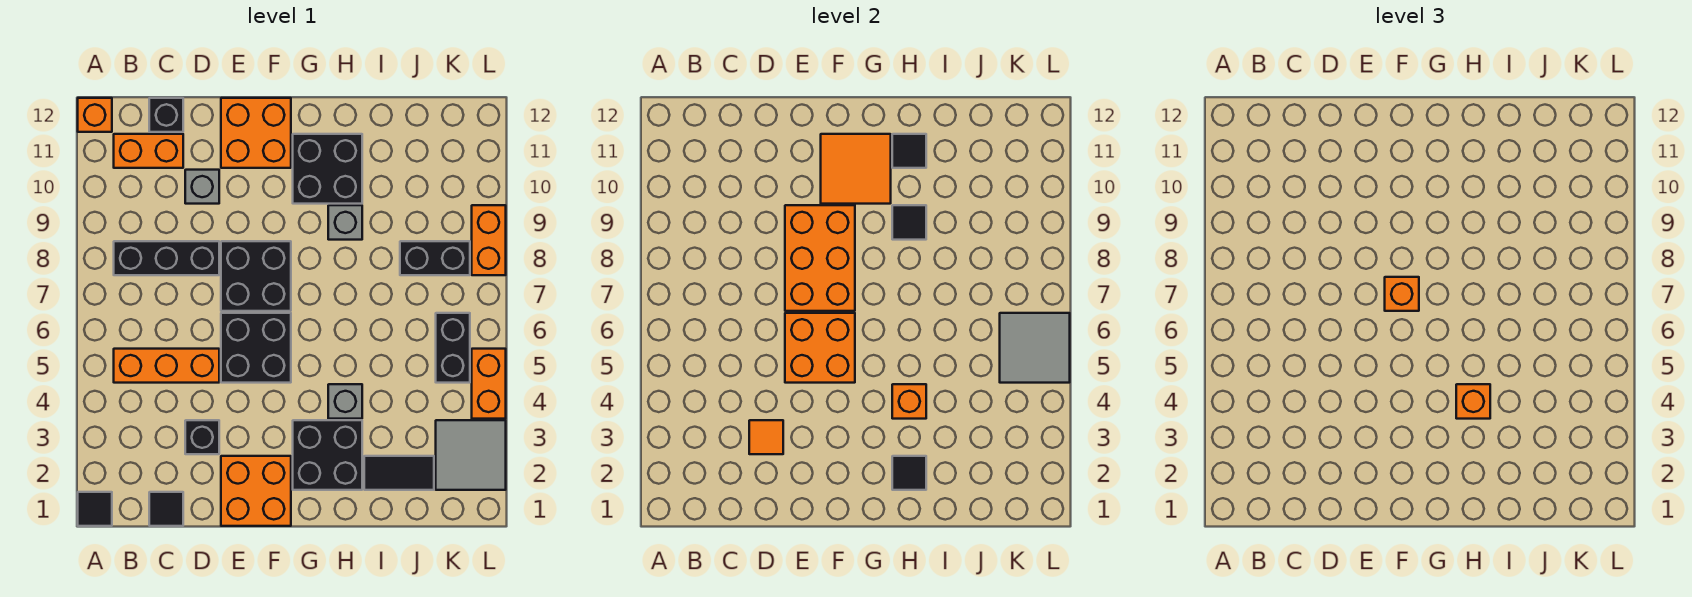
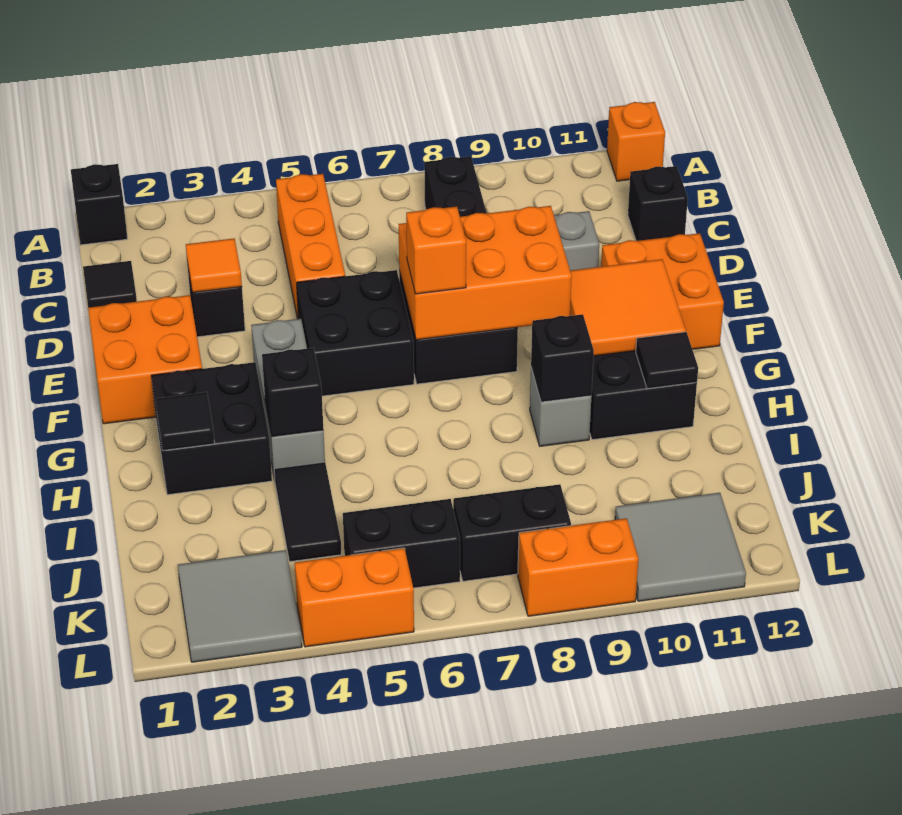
black 1x1 tile [78,492,112,526] -> black 1x1 brick [71,164,127,245]
orange 1x2 brick [114,134,183,168] -> none
orange 2x2 brick [785,313,855,383] -> none
grey 1x1 brick [328,384,362,419] -> grey 1x3 brick [251,319,325,480]
orange 1x1 brick [892,384,926,419] -> black 1x1 brick [262,348,323,437]
orange 1x1 brick [1456,384,1490,419] -> none
black 1x1 tile [892,205,926,240] -> black 1x1 brick [531,314,594,402]
black 1x2 tile [364,456,434,490] -> black 1x2 tile moved to [274,462,341,562]
black 1x2 brick [400,241,470,275] -> black 1x2 brick turned to [453,484,571,581]
grey 2x2 tile [1000,313,1070,383] -> grey 2x2 tile moved to [615,493,746,601]

